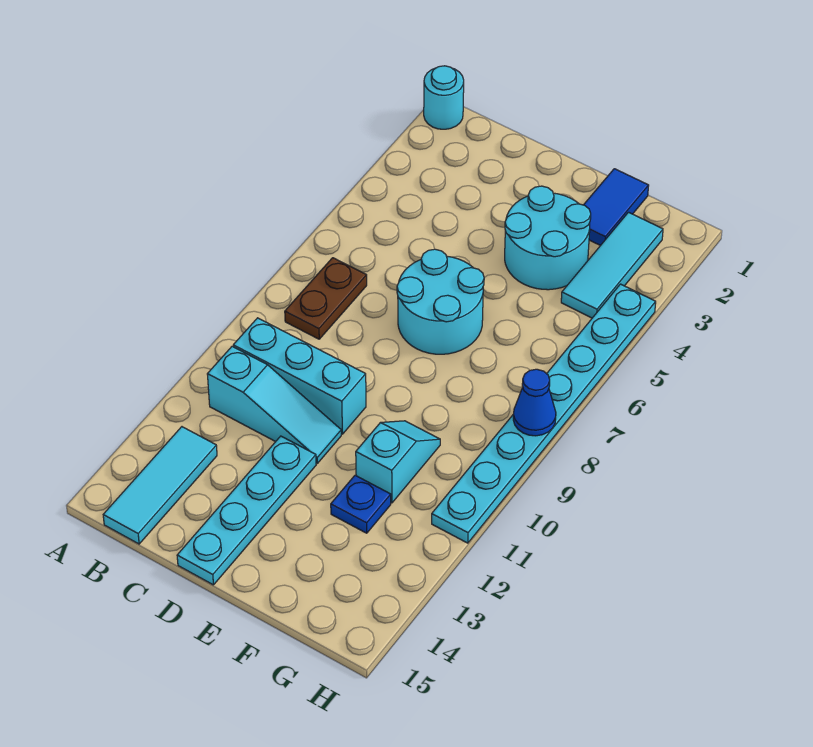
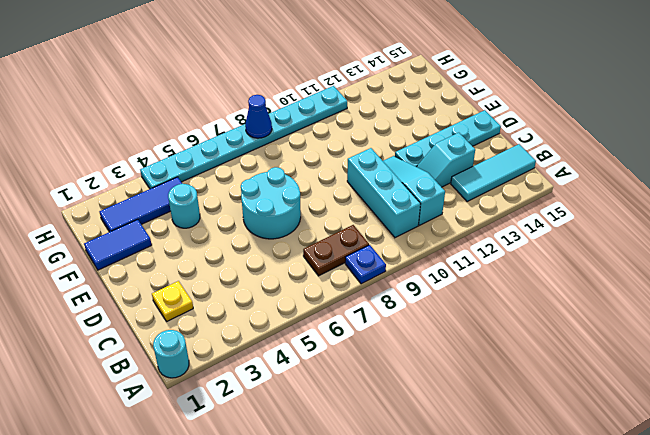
none -> yellow 1x1 plate [152,281,193,321]
cyan 2x2 round brick [505,186,591,290] -> cyan 1x1 round brick [168,184,200,228]
cyan 1x2 slope [356,421,440,503] -> cyan 1x2 slope moved to [417,133,475,187]
blue 1x1 plate [331,475,391,533] -> blue 1x1 plate moved to [345,245,386,284]
cyan 1x3 tile [561,212,663,318] -> blue 1x3 tile [99,177,182,232]

